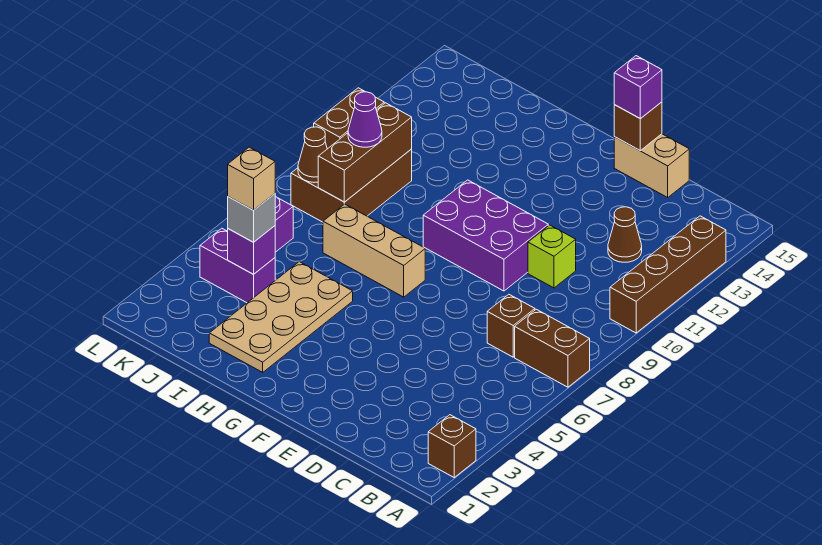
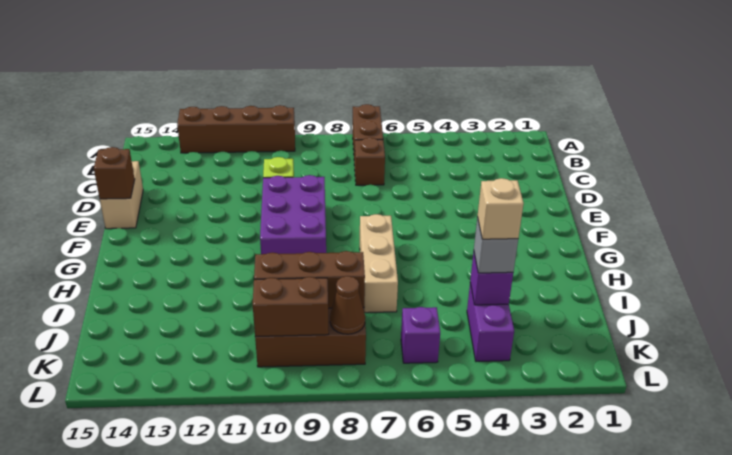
brown 1x1 brick [428,415,476,477] -> none
brown 1x1 cone [608,207,642,262] -> none
purple 1x1 brick [614,56,662,119] -> none
tan 2x4 plate [209,262,353,372] -> none
purple 1x1 cone [348,92,382,147] -> none

